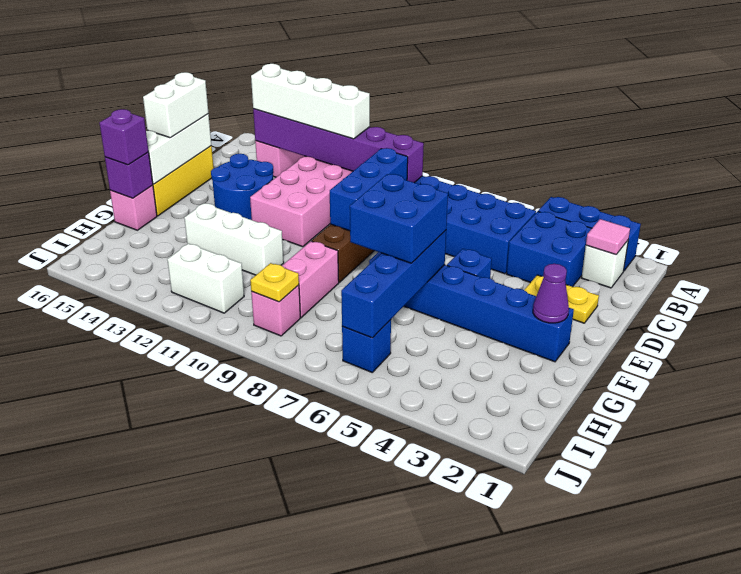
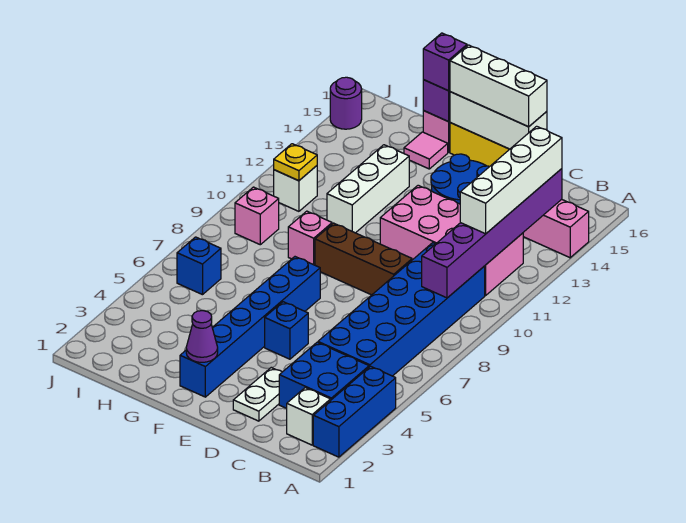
pink 1x1 tile [586,219,630,254] -> pink 1x1 tile moved to [404,132,448,169]
blue 1x3 brick [330,148,408,231] -> none
yellow 1x2 plate [524,275,599,323] -> white 1x2 plate [233,368,282,421]
white 1x2 brick [143,72,208,138] -> white 1x3 brick [450,45,547,127]
blue 1x4 brick [341,230,446,338] -> none
blue 2x2 brick [350,174,448,263] -> none
pink 1x2 brick [282,241,339,317] -> pink 1x1 brick [288,211,332,265]
yellow 1x1 plate [250,263,299,302] -> yellow 1x1 plate moved to [274,144,317,181]
white 1x2 brick [167,244,244,313] -> white 1x1 brick [274,166,317,211]
none -> purple 1x1 round brick [330,77,362,129]

